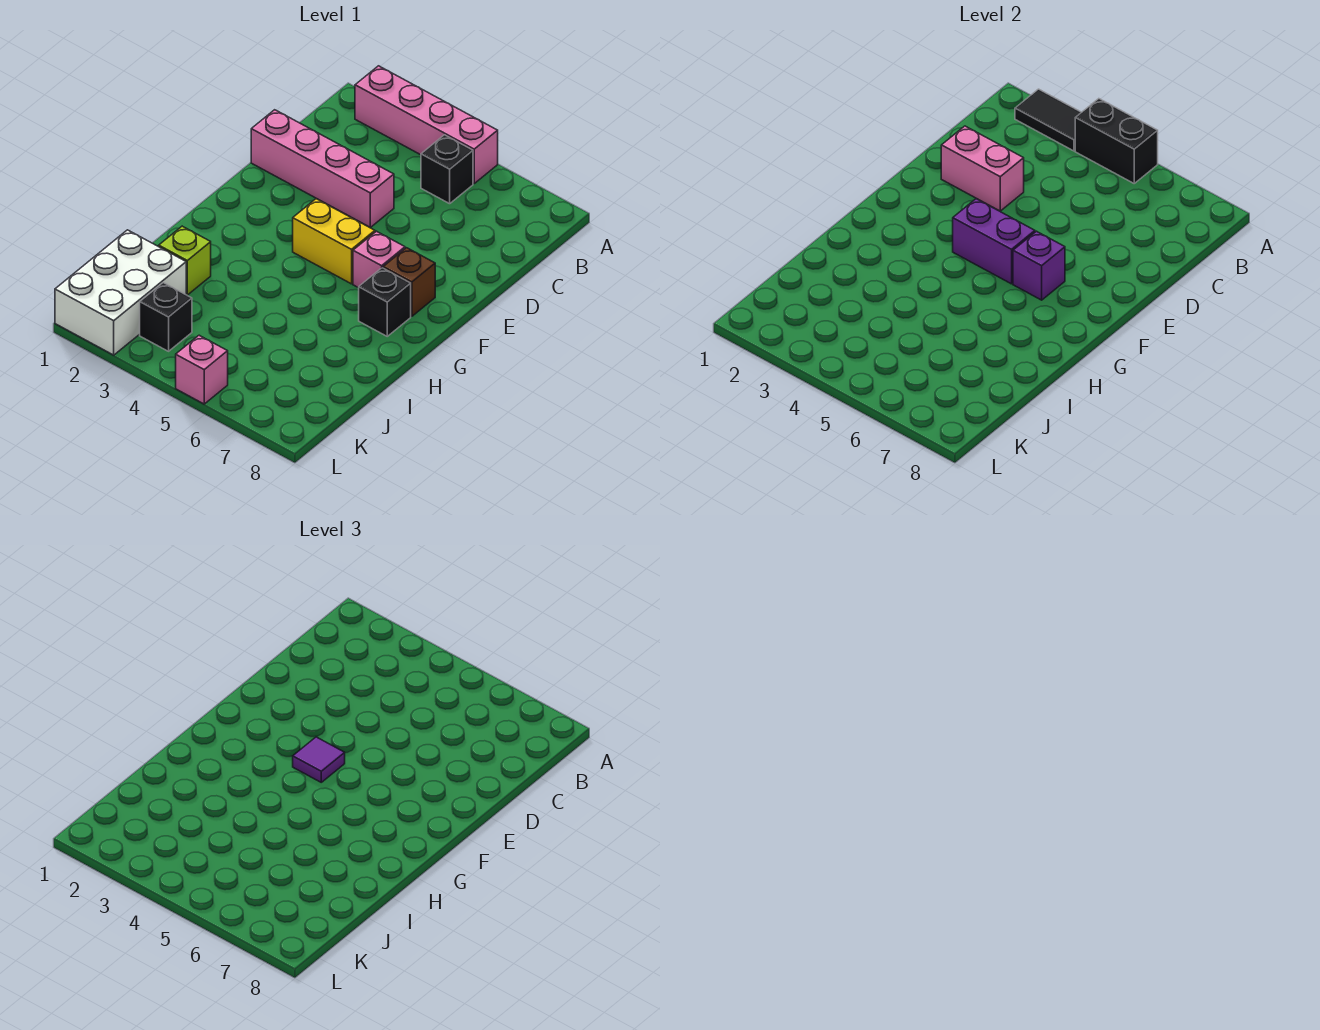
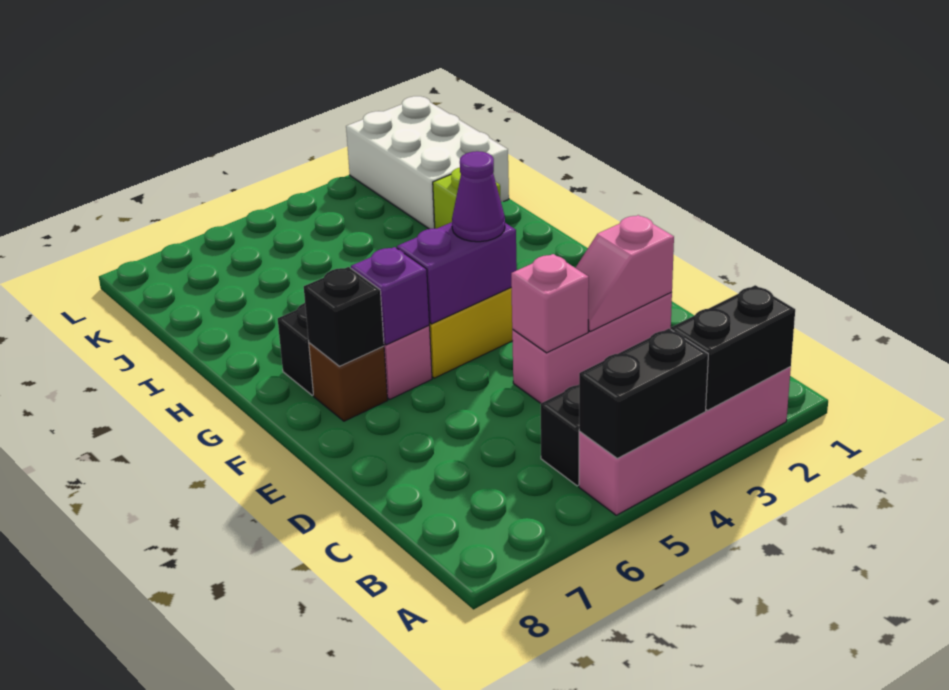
black 1x2 tile [1015,89,1081,151] -> black 1x2 brick [671,285,795,410]
pink 1x4 brick [251,110,394,227] -> pink 1x3 brick [512,292,672,403]
pink 1x2 brick [941,126,1024,211] -> pink 1x2 slope [576,215,674,331]
purple 1x1 tile [293,737,345,782] -> purple 1x1 cone [452,151,505,242]
black 1x1 brick [140,283,192,351] -> black 1x1 brick moved to [304,267,384,366]
pink 1x1 brick [176,335,228,404] -> pink 1x1 brick moved to [511,254,589,353]

